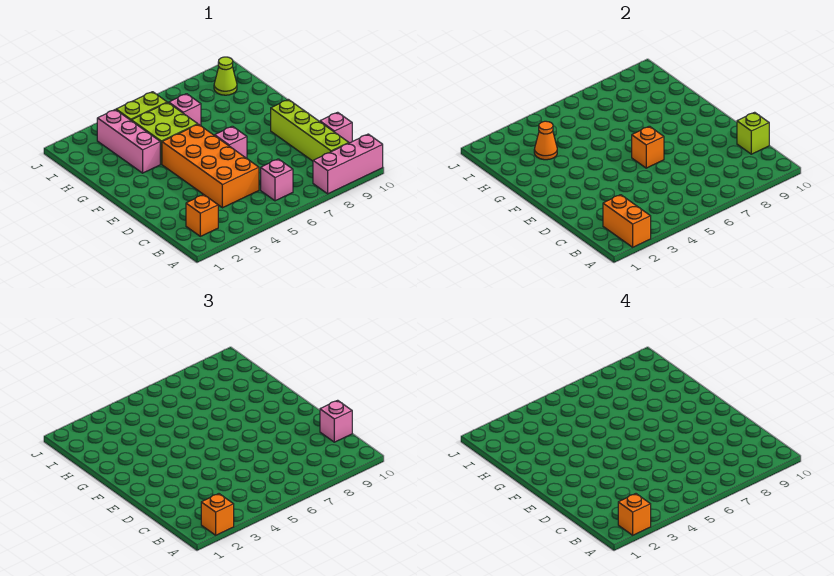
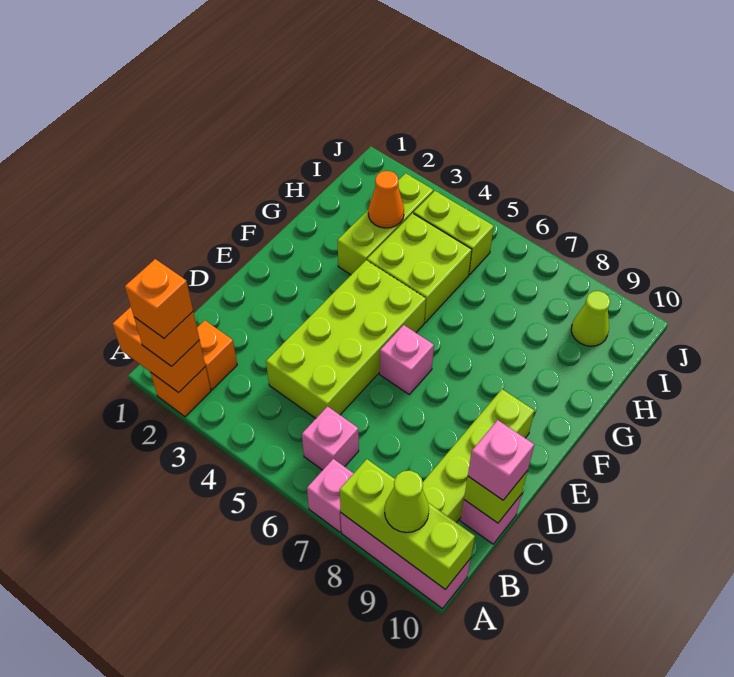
orange 1x2 brick [603,195,651,247] -> orange 1x2 brick turned to [112,307,205,393]
none -> lime 1x3 brick [340,459,475,589]
none -> lime 1x1 cone [385,471,429,533]
orange 2x4 brick [162,124,259,208] -> lime 2x4 brick [266,260,426,418]
orange 1x1 brick [632,126,664,168] -> orange 1x1 brick moved to [150,367,211,417]
pink 1x3 brick [97,110,160,173] -> lime 1x3 brick [337,173,433,275]
pink 1x1 brick [169,94,201,126] -> pink 1x1 brick moved to [307,459,354,532]

